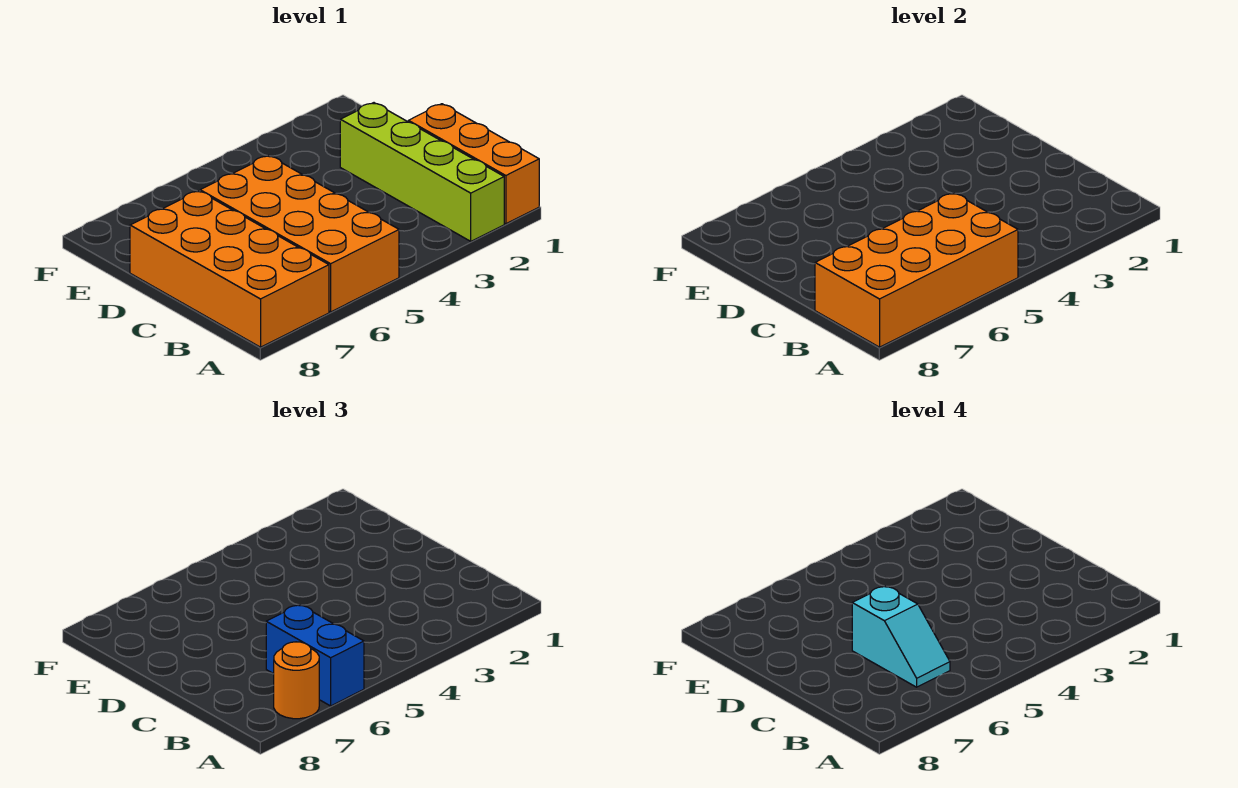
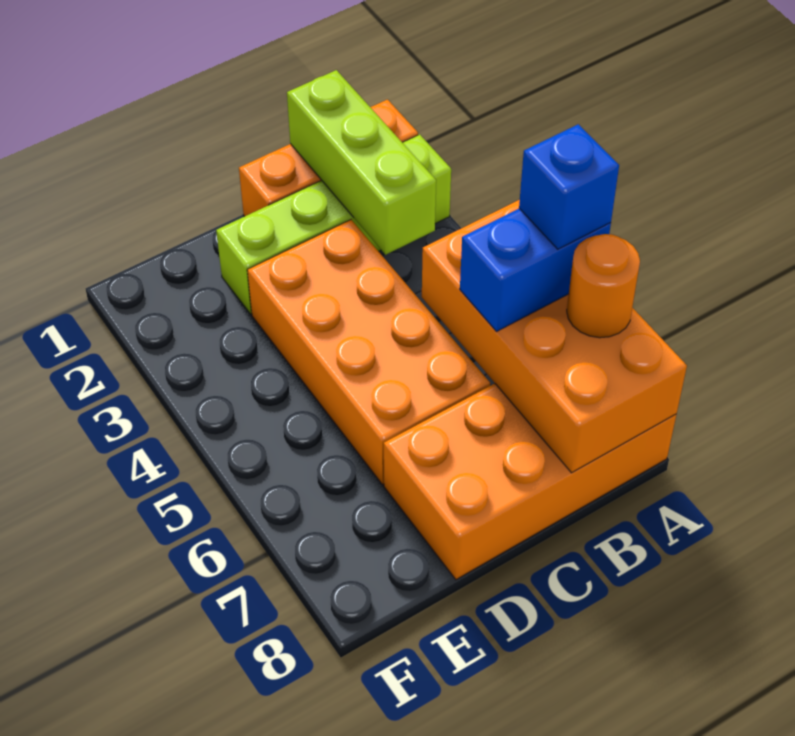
orange 2x4 brick [200,155,399,312] -> orange 2x4 brick turned to [247,220,490,485]
none -> blue 1x1 brick [519,124,619,249]
none -> lime 1x3 brick [287,70,436,255]
cyan 1x2 slope [852,586,950,687] -> none

